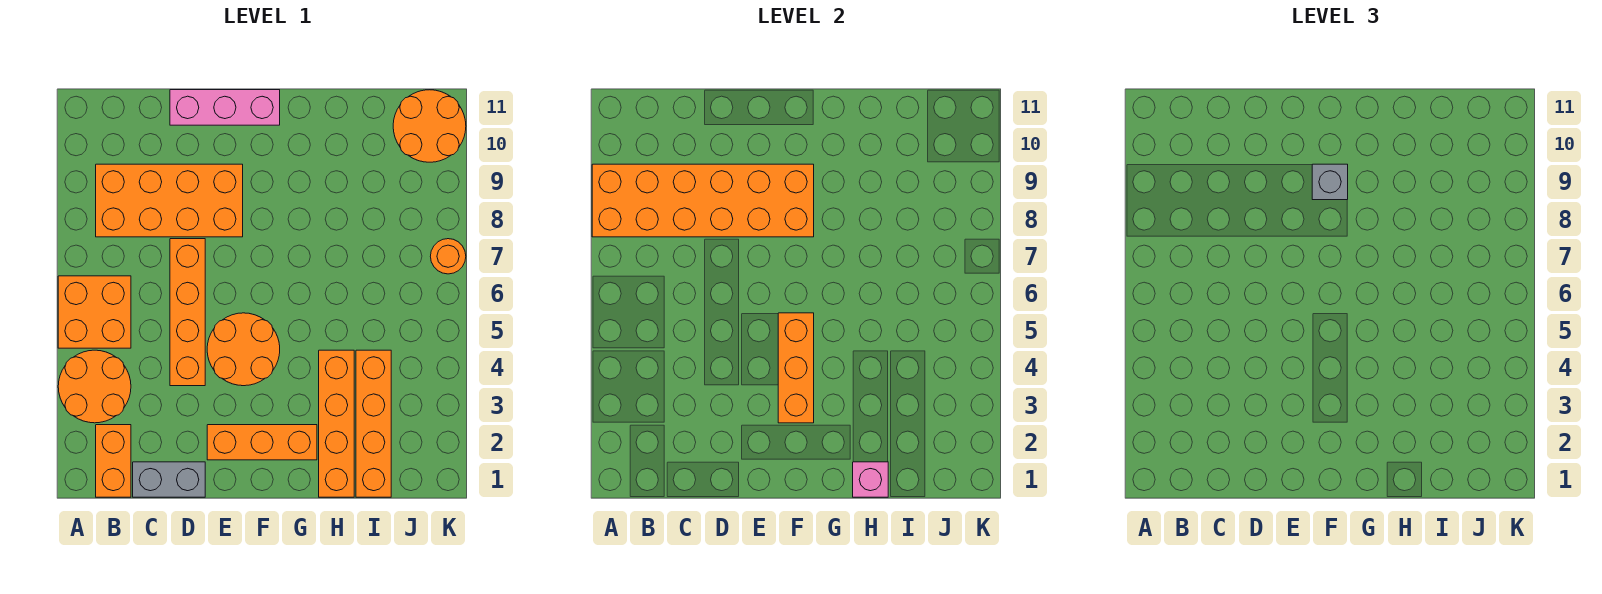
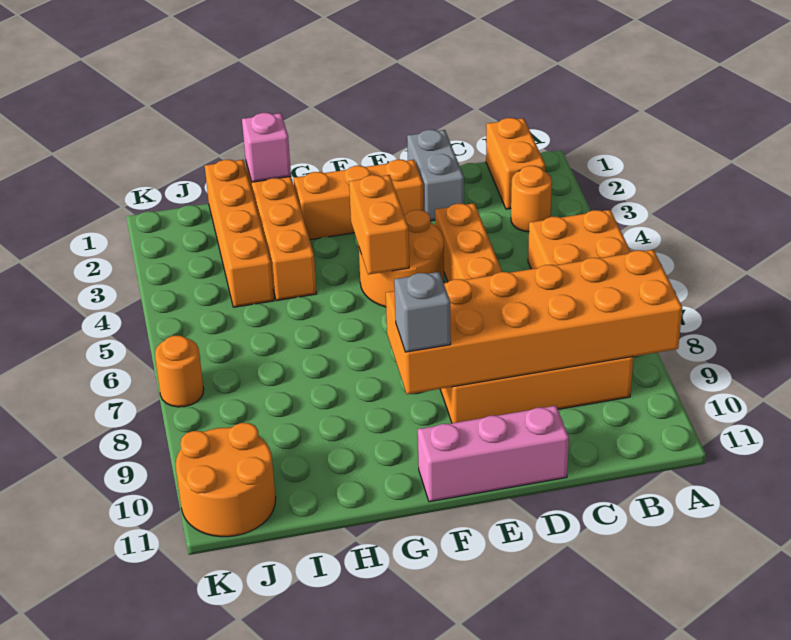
orange 2x2 round brick [58,350,131,423] -> orange 1x1 round brick [511,166,552,232]
grey 1x2 brick [133,462,205,497] -> grey 1x2 brick turned to [407,130,464,221]
orange 1x3 brick [778,313,814,423] -> orange 1x2 brick [349,175,409,275]

